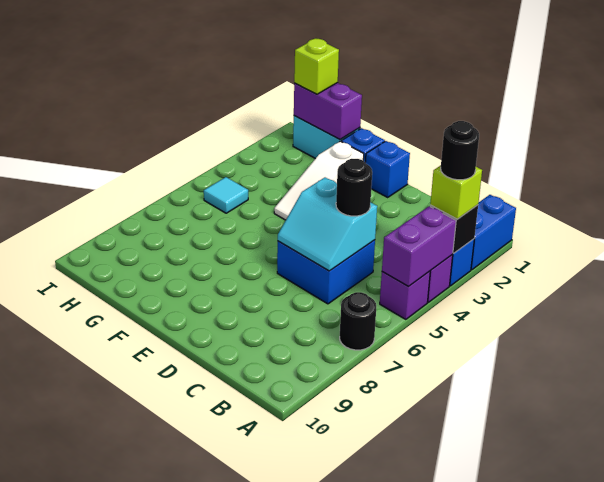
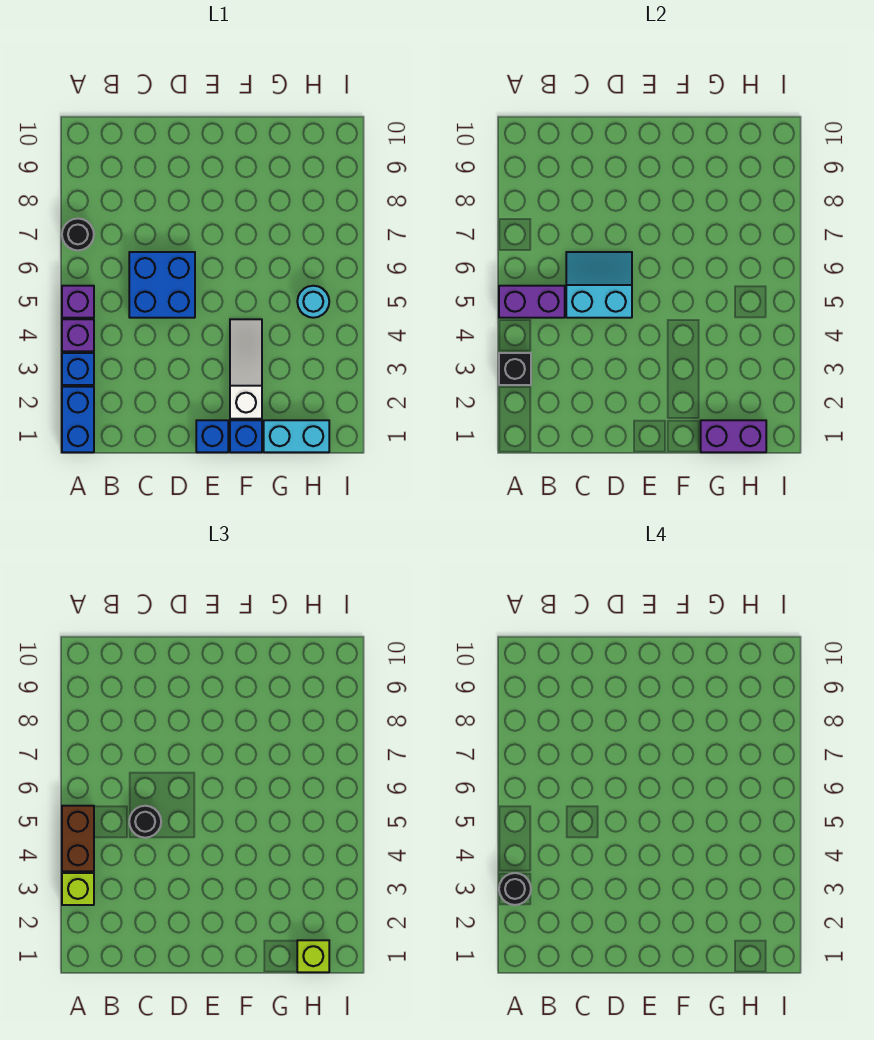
purple 1x2 brick [382,206,456,287] -> purple 1x2 brick turned to [499,286,565,318]
none -> brown 1x2 brick [62,806,94,871]
cyan 1x1 tile [204,177,248,213] -> cyan 1x1 round brick [297,286,329,318]

